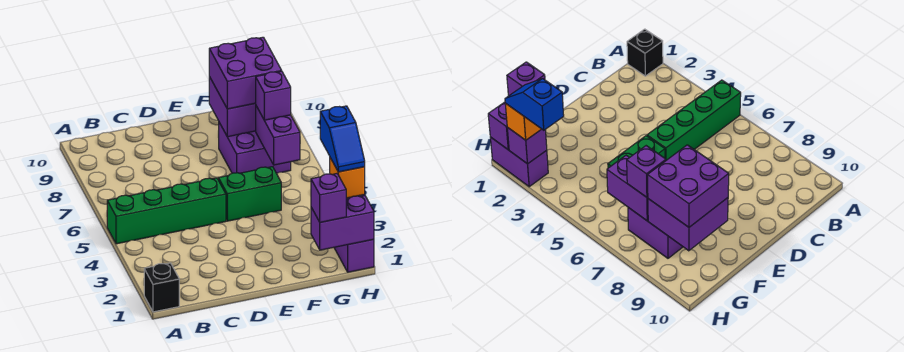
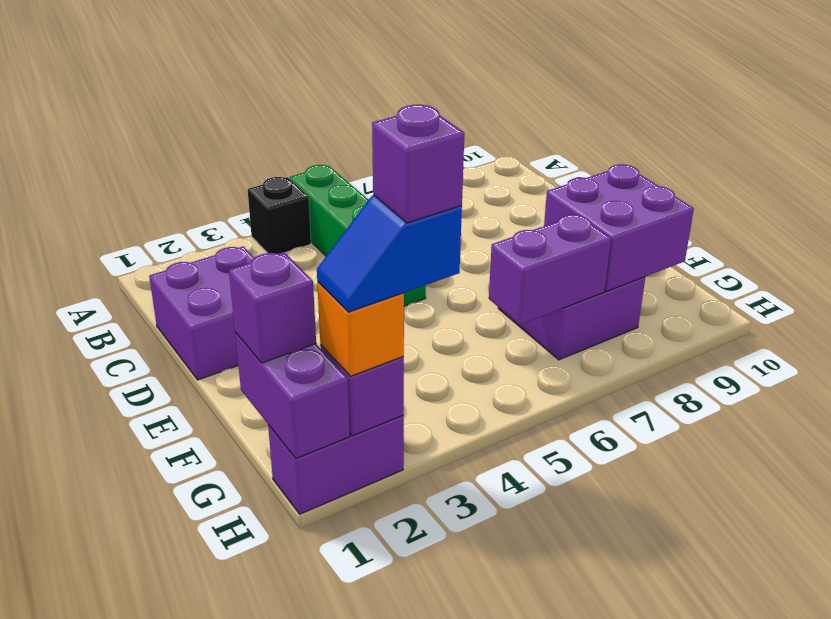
black 1x1 brick [144,263,179,312] -> black 1x1 brick moved to [247,177,311,254]
green 1x2 brick [218,167,281,221] -> none
purple 2x2 brick [209,37,282,109] -> purple 2x2 brick moved to [149,246,254,380]
purple 1x1 brick [255,71,291,120] -> purple 1x1 brick moved to [372,105,464,223]

